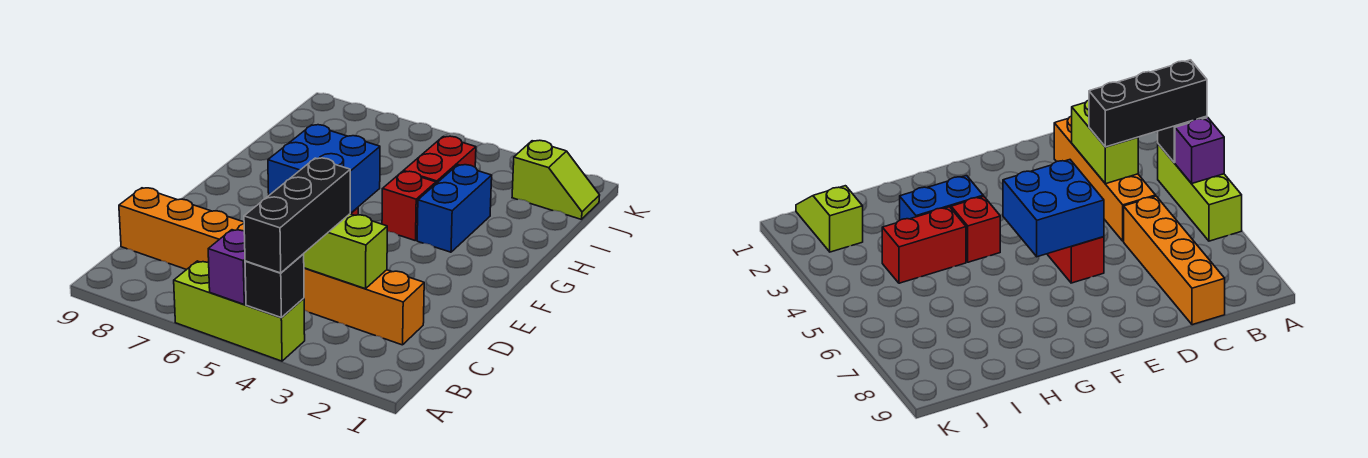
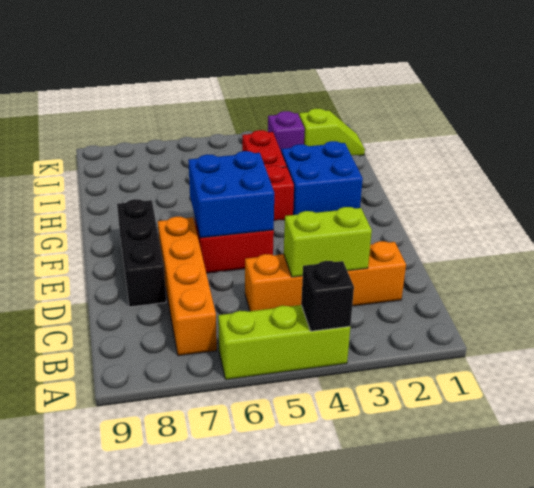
black 1x3 brick [244,158,350,273] -> black 1x3 brick moved to [117,199,166,307]
purple 1x1 brick [208,230,246,304] -> purple 1x1 brick moved to [268,111,305,151]
orange 1x4 brick [119,188,244,270] -> orange 1x4 brick turned to [158,217,217,356]
blue 1x2 brick [417,165,492,252] -> blue 2x2 brick [281,141,363,215]

